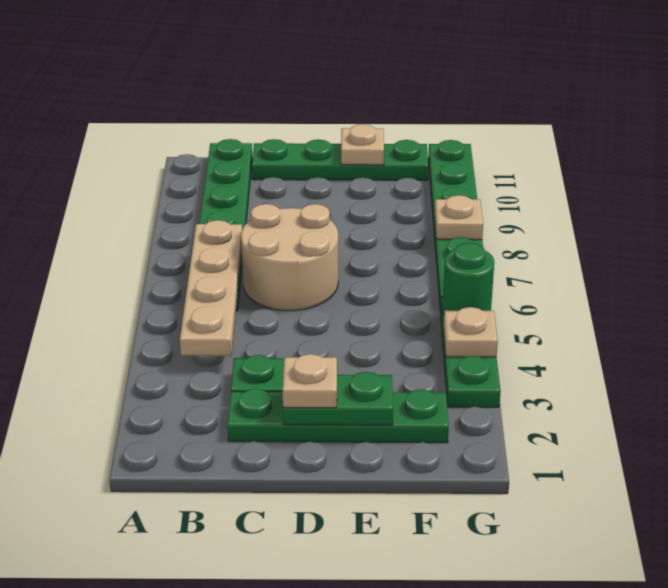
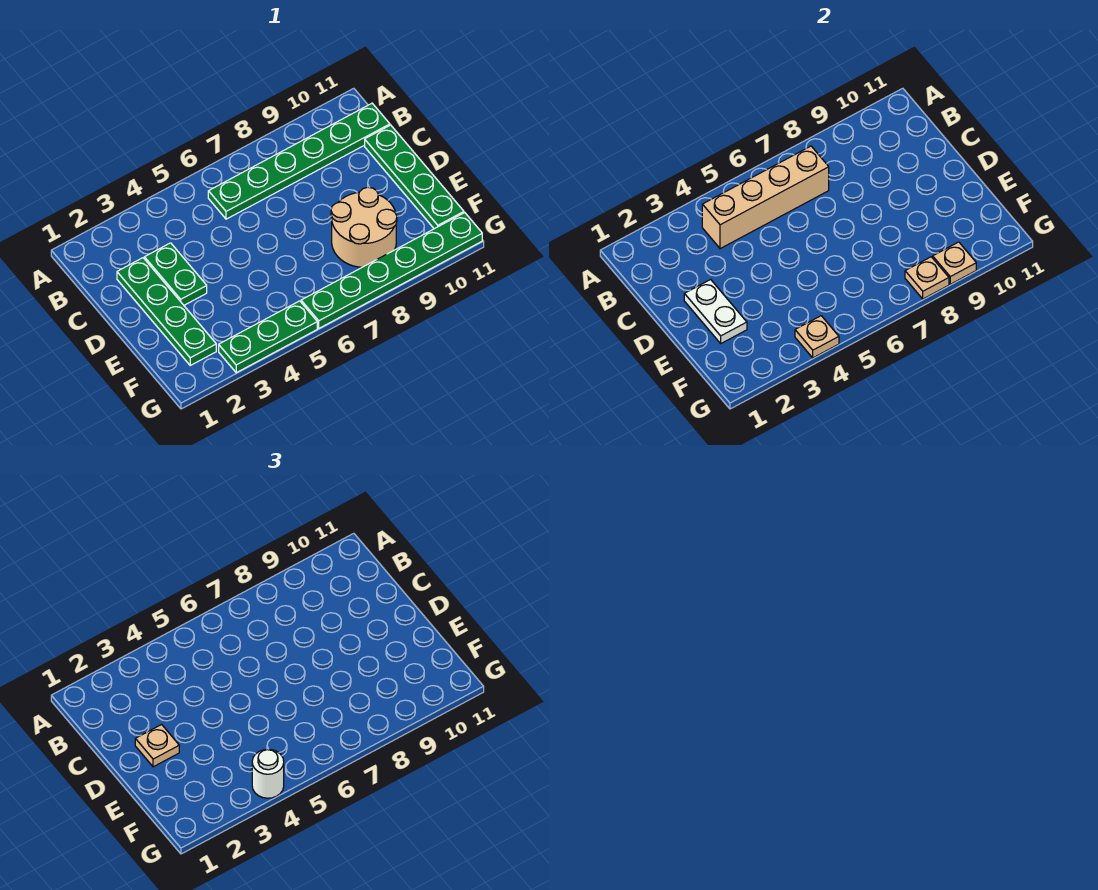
tan 1x4 plate [180,220,242,356] -> tan 1x4 brick [702,146,829,249]
tan 2x2 round brick [241,204,338,311] -> tan 2x2 round brick moved to [331,187,397,267]
green 1x2 plate [283,372,393,425] -> white 1x2 plate [684,280,747,343]
tan 1x1 plate [341,124,384,165] -> tan 1x1 plate moved to [933,242,976,284]
none -> white 1x1 round brick [252,749,284,798]
green 1x1 round brick [442,243,494,314] -> none

